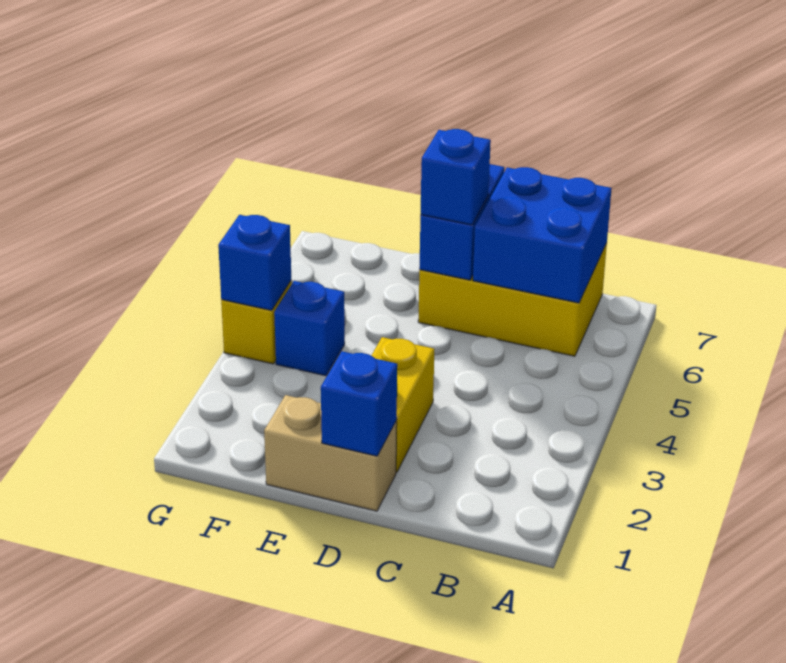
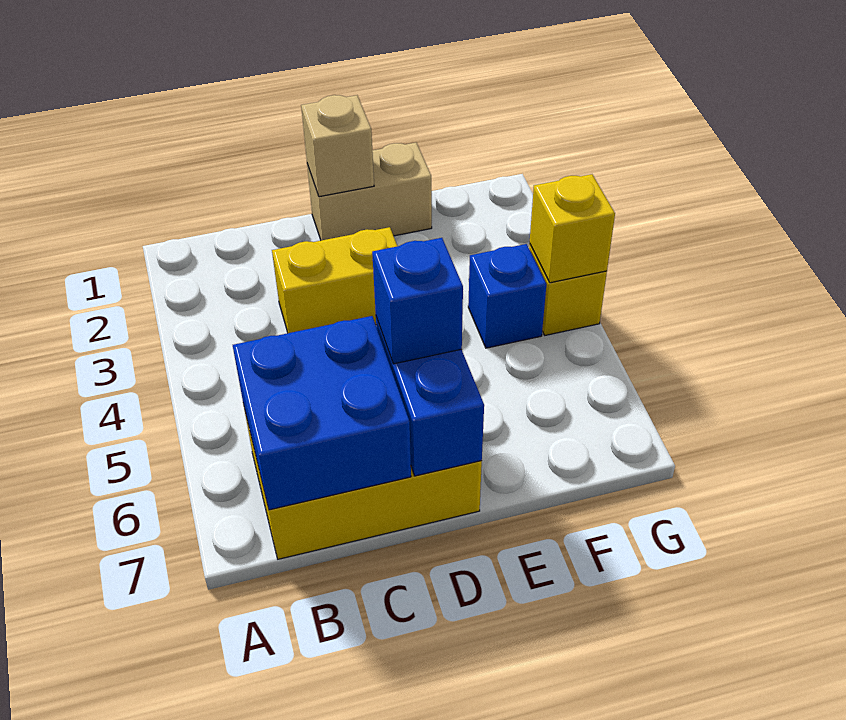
blue 1x1 brick [321,351,397,456] -> tan 1x1 brick [301,95,374,197]
yellow 1x2 brick [371,337,434,473] -> yellow 1x2 brick turned to [272,227,397,333]
blue 1x1 brick [218,215,291,310] -> yellow 1x1 brick [530,174,615,283]

